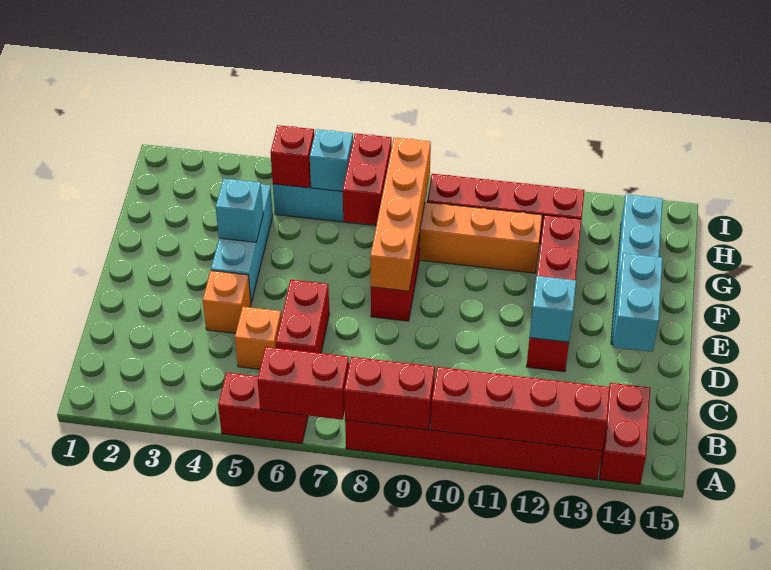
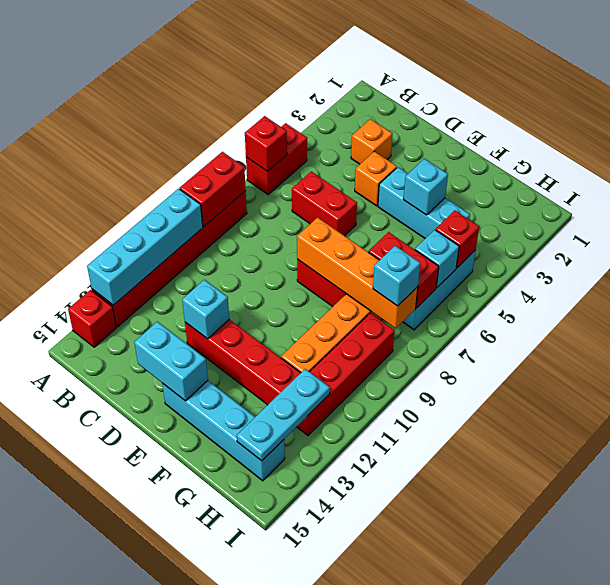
red 1x2 brick [257,347,349,420] -> red 1x1 brick [245,116,287,172]
red 1x4 brick [431,367,610,451] -> cyan 1x4 brick [87,189,203,305]
red 1x2 brick [600,383,650,485] -> red 1x1 brick [68,290,116,347]
orange 1x1 brick [235,307,281,369] -> orange 1x1 brick moved to [351,119,392,164]
none -> cyan 1x1 brick [373,246,420,306]
none -> cyan 1x3 plate [237,369,330,461]

